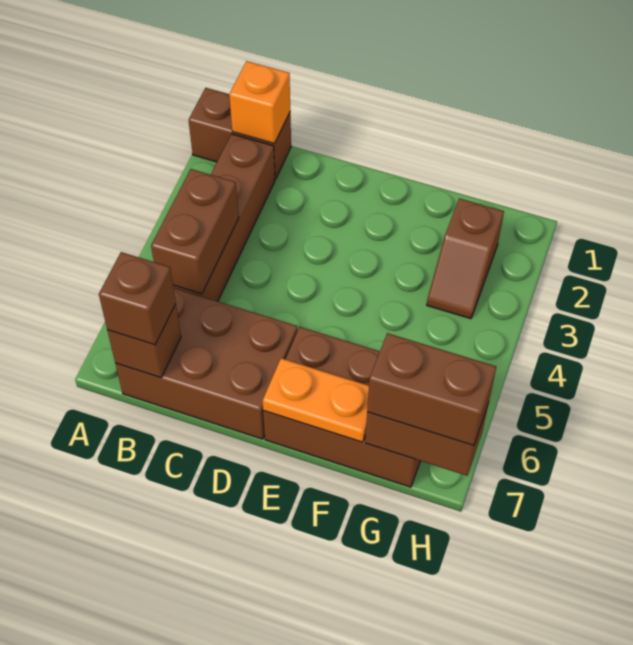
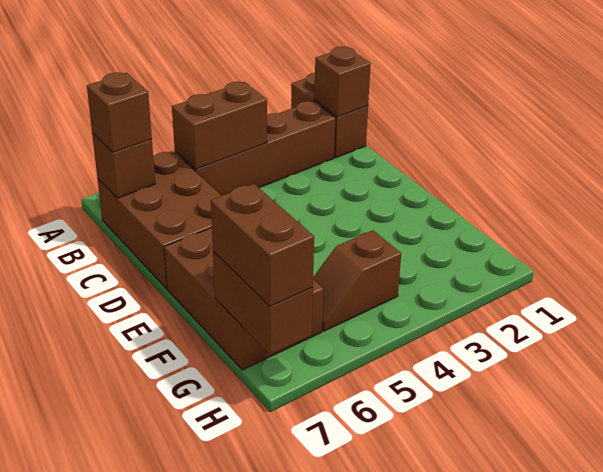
orange 1x1 brick [229,61,290,144] -> brown 1x1 brick [314,47,371,117]
orange 1x2 plate [263,358,369,442] -> none
brown 1x2 slope [427,198,504,319] -> brown 1x2 slope moved to [313,230,401,331]

